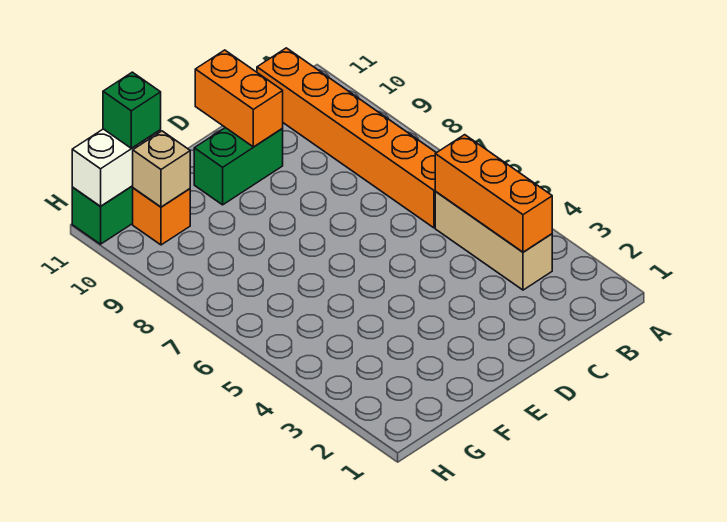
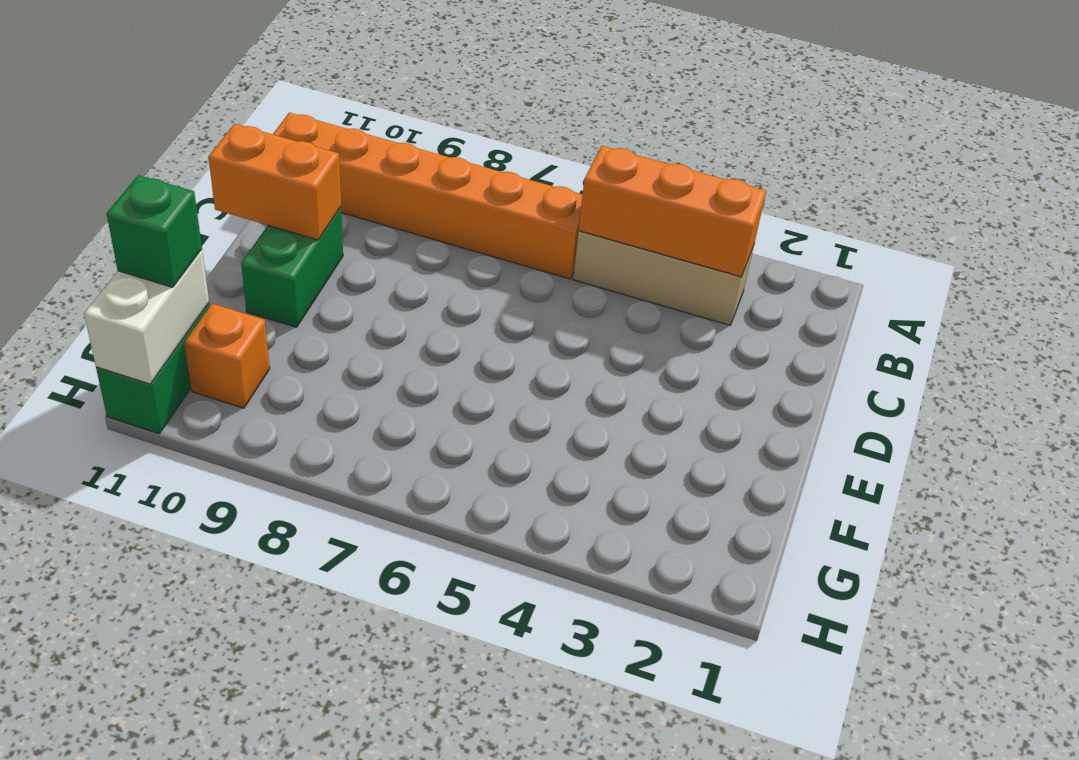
tan 1x1 brick [133,131,190,207] -> none

